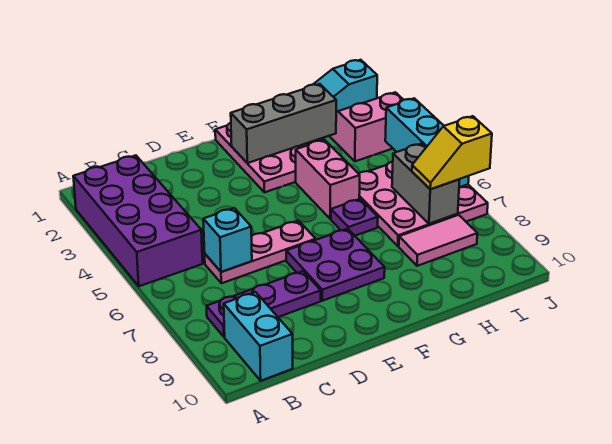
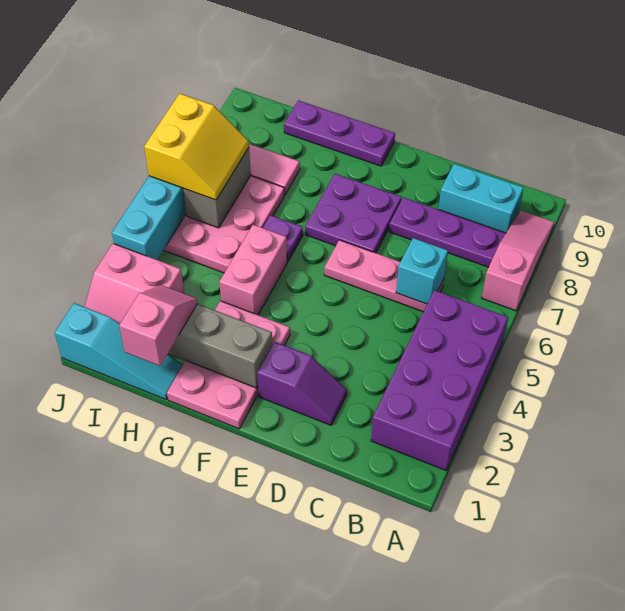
none -> pink 1x3 slope [482,211,554,311]
cyan 1x2 brick [224,292,293,381] -> cyan 1x2 brick turned to [438,164,523,233]
none -> purple 1x2 slope [257,342,347,425]
none -> purple 1x3 plate [284,100,395,166]
none -> pink 1x2 slope [119,285,198,366]
yellow 1x2 slope [412,116,492,189] -> yellow 2x2 slope [144,93,249,200]

